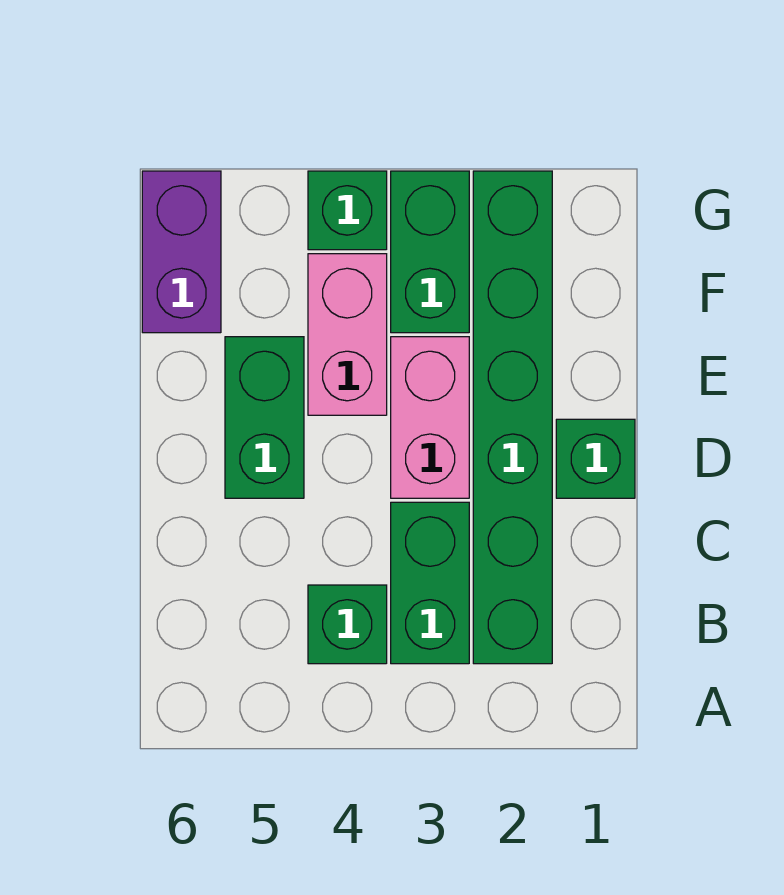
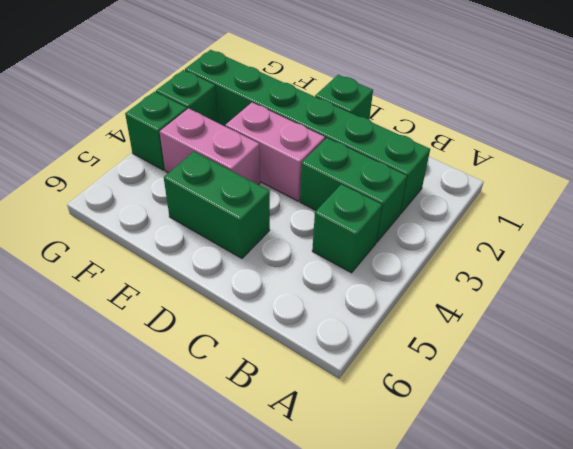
green 1x2 brick [391,171,469,333] -> green 1x1 brick [156,70,218,123]
purple 1x2 brick [142,171,221,333] -> none

